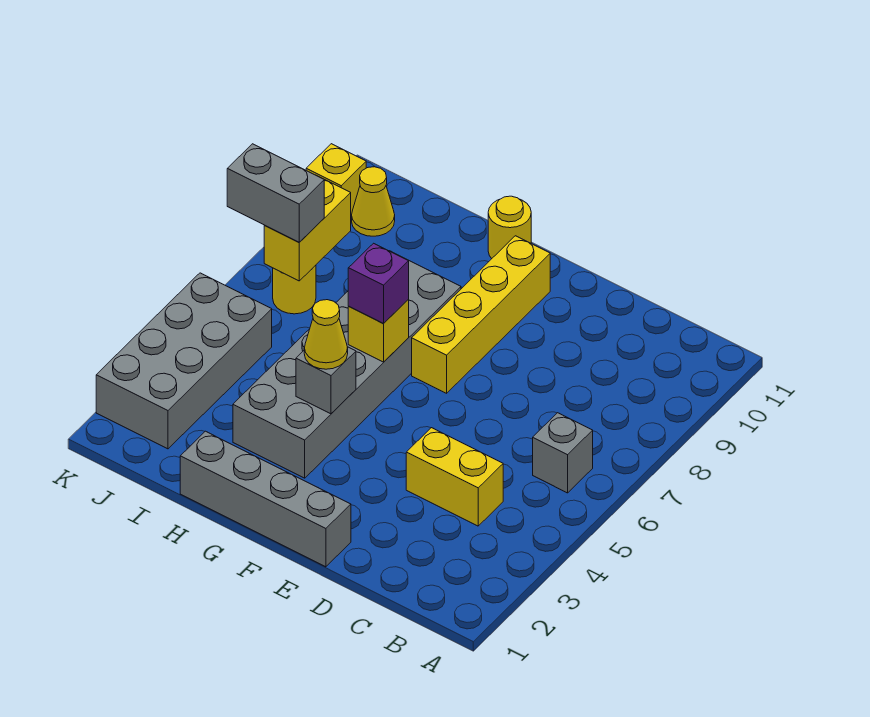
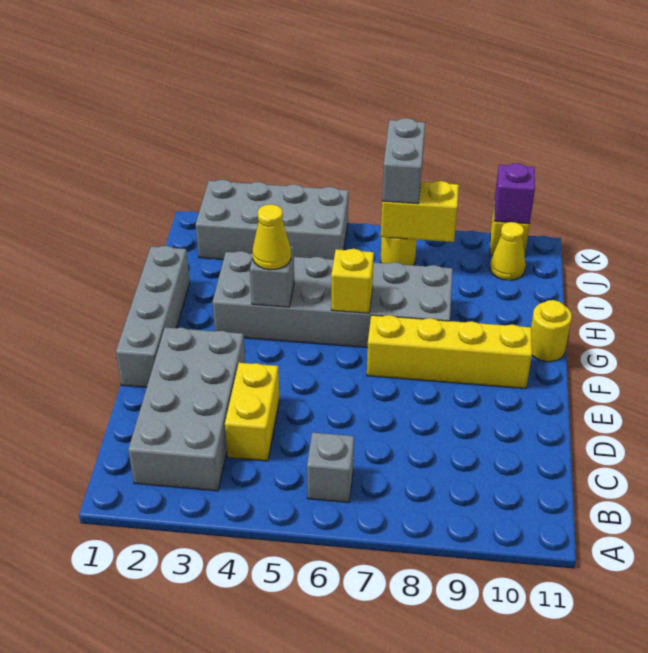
none -> grey 2x4 brick [128,327,245,491]
purple 1x1 brick [348,243,409,323] -> purple 1x1 brick moved to [494,163,535,224]

